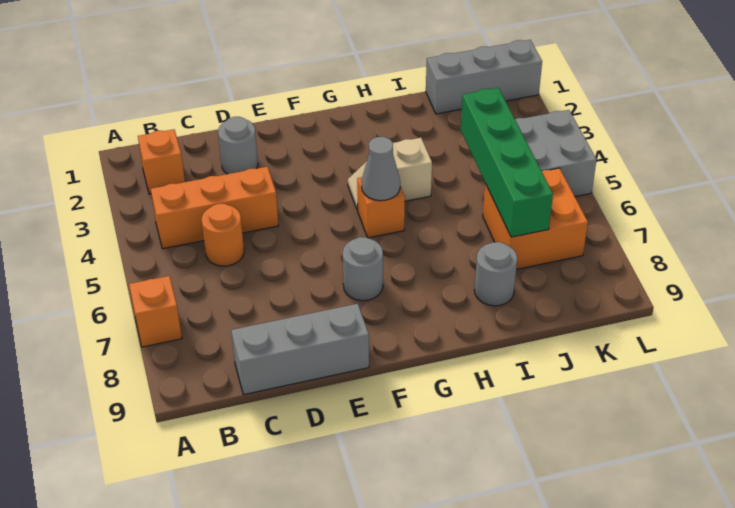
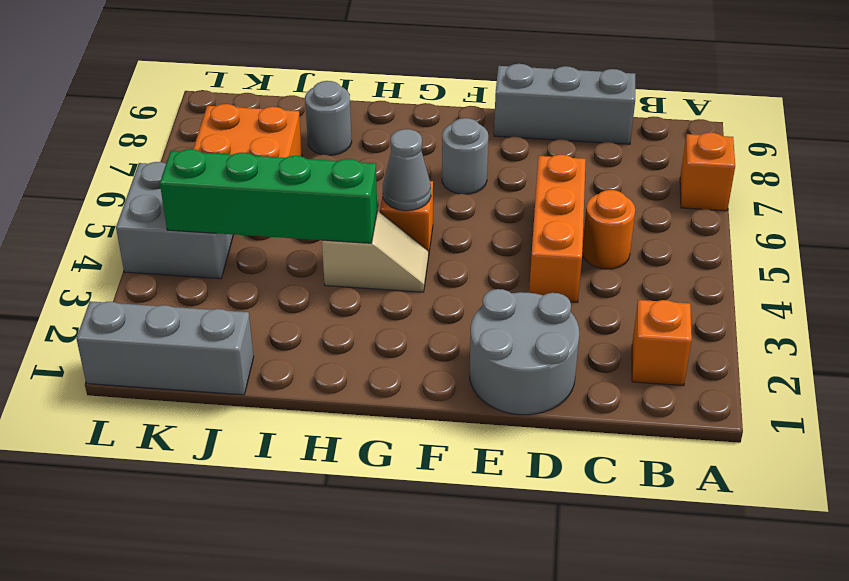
orange 1x3 brick [151,167,278,249] -> orange 1x3 brick turned to [529,155,586,302]
grey 1x1 round brick [218,117,258,174] -> grey 2x2 round brick [470,289,579,415]
green 1x4 brick [461,88,553,237] -> green 1x4 brick turned to [160,149,377,243]

